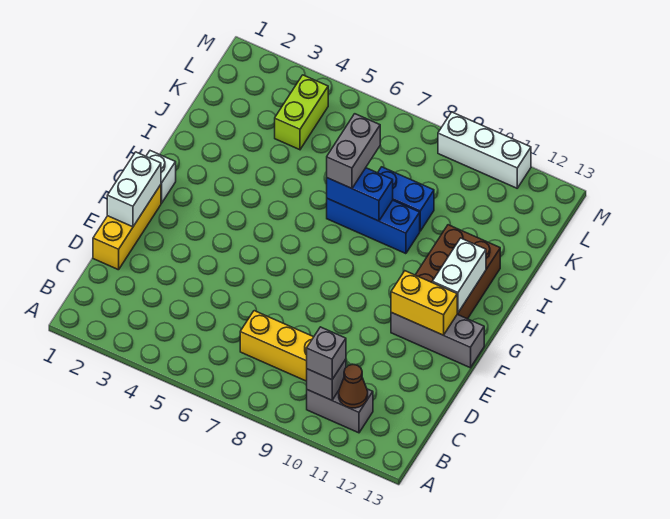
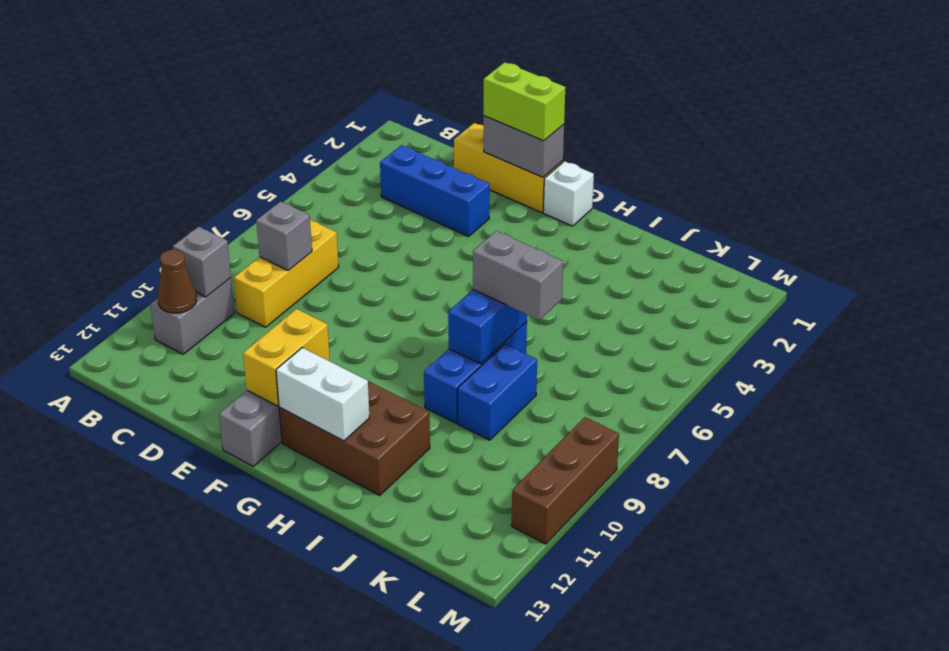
grey 1x1 brick [307,327,346,380] -> grey 1x1 brick moved to [256,201,312,270]
none -> blue 1x3 brick [380,145,490,237]
white 1x2 brick [107,152,161,227] -> grey 1x2 brick [484,116,564,177]
lime 1x2 brick [275,75,328,150] -> lime 1x2 brick moved to [484,62,565,141]
white 1x3 brick [438,112,531,188] -> brown 1x3 brick [512,417,619,544]

